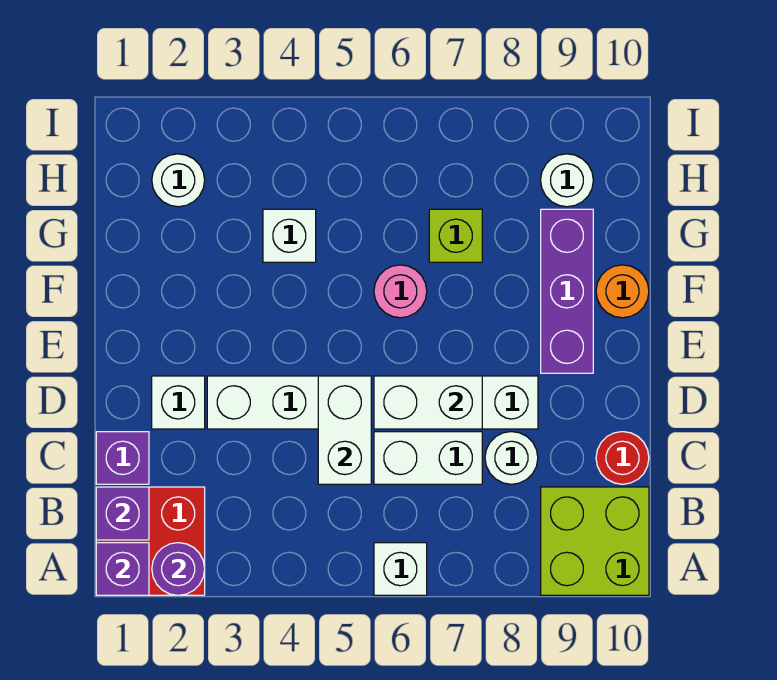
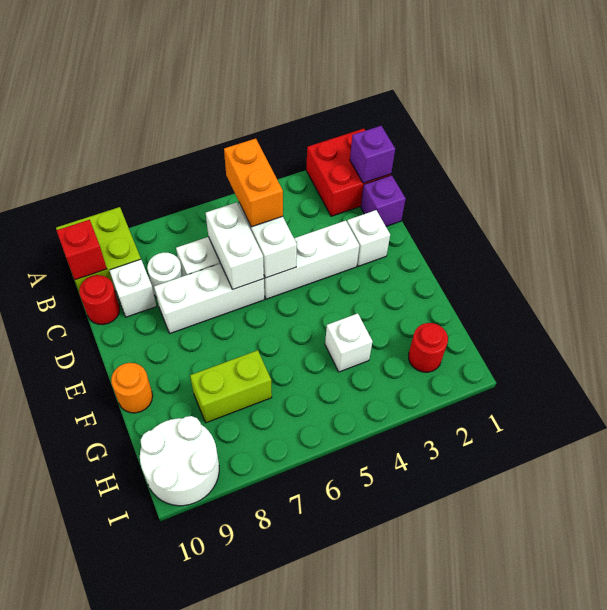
purple 1x1 brick [96,543,149,595] -> none
purple 1x1 round brick [152,543,205,595] -> none
white 1x1 brick [374,543,427,595] -> white 1x1 brick moved to [109,260,157,317]
none -> orange 1x2 brick [224,139,283,227]
none -> red 1x1 brick [57,220,107,280]
white 1x2 brick [374,376,482,429] -> white 1x2 brick turned to [206,202,264,289]
purple 1x3 brick [541,209,593,373] -> none
pink 1x1 round brick [374,265,427,318] -> none
lime 1x1 brick [429,209,482,262] -> lime 1x2 brick [190,350,272,423]
white 1x1 round brick [152,154,205,207] -> red 1x1 round brick [409,323,448,372]
white 1x1 round brick [541,154,593,207] -> white 2x2 round brick [140,416,219,506]

